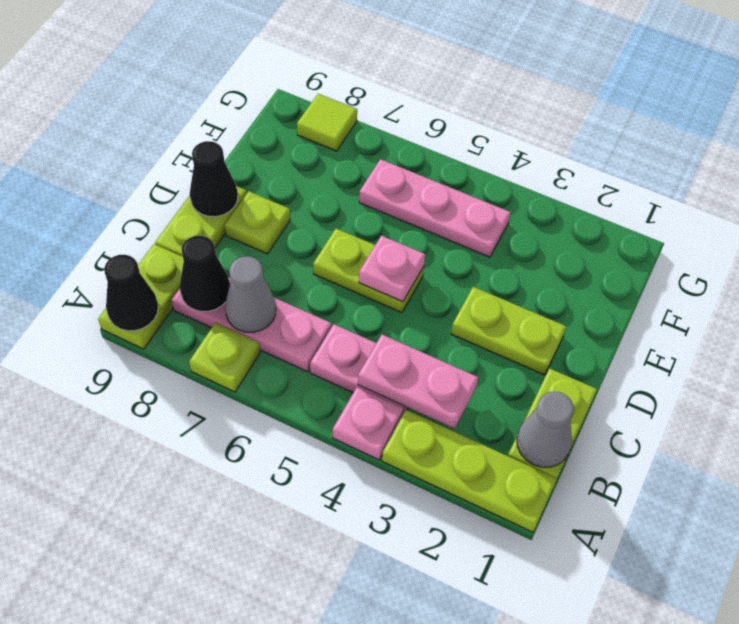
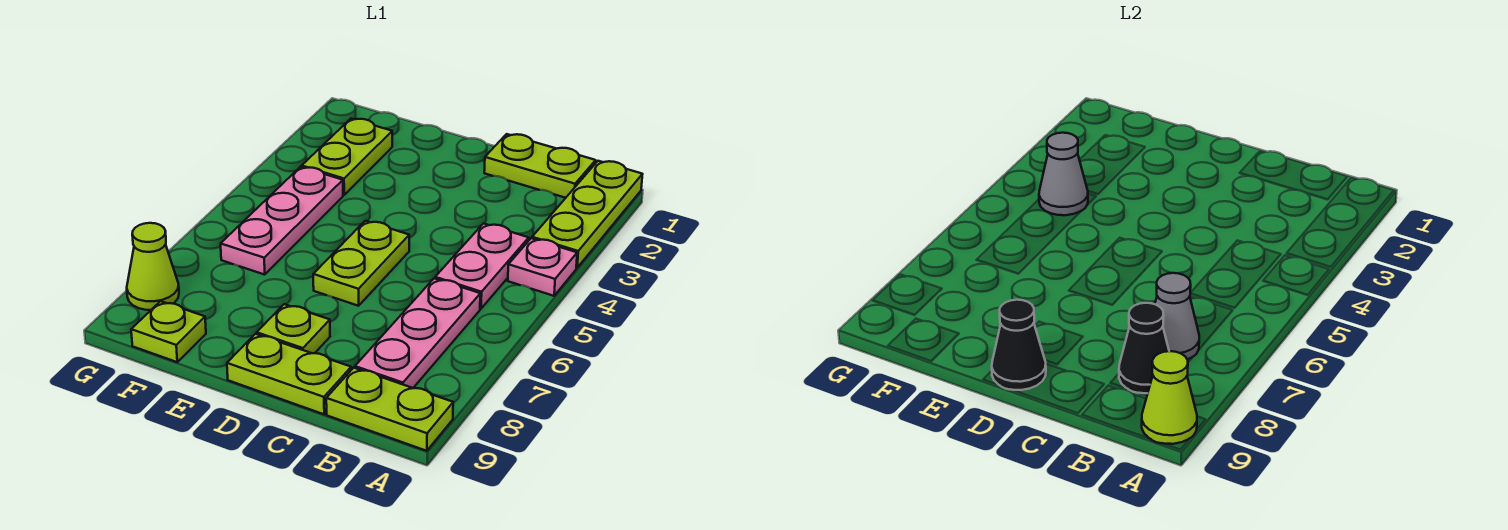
lime 1x1 plate [189,323,260,392] -> lime 1x1 plate moved to [131,301,206,362]
black 1x1 cone [104,255,158,331] -> lime 1x1 cone [1142,351,1197,444]
grey 1x1 cone [517,392,574,467] -> grey 1x1 cone moved to [1039,133,1088,215]
pink 1x2 plate [358,335,478,429] -> none
lime 1x2 plate [451,287,567,375] -> lime 1x2 plate moved to [302,119,392,195]
pink 1x1 plate [359,236,425,302] -> none
lime 1x1 tile [297,94,357,151] -> lime 1x1 cone [127,223,179,310]

